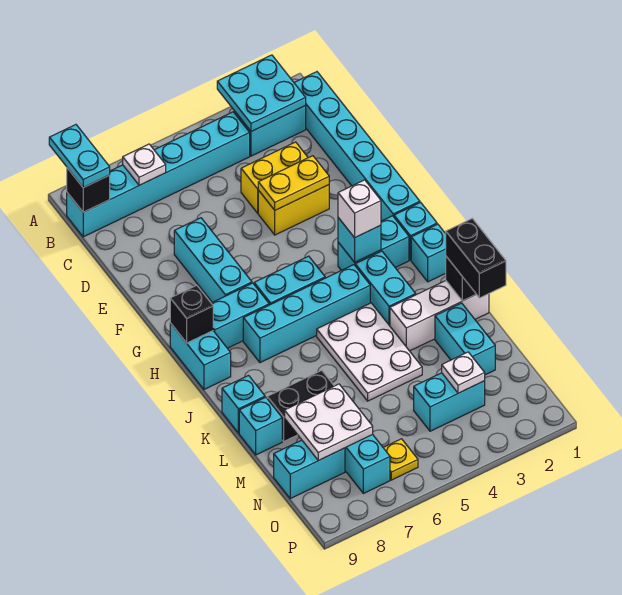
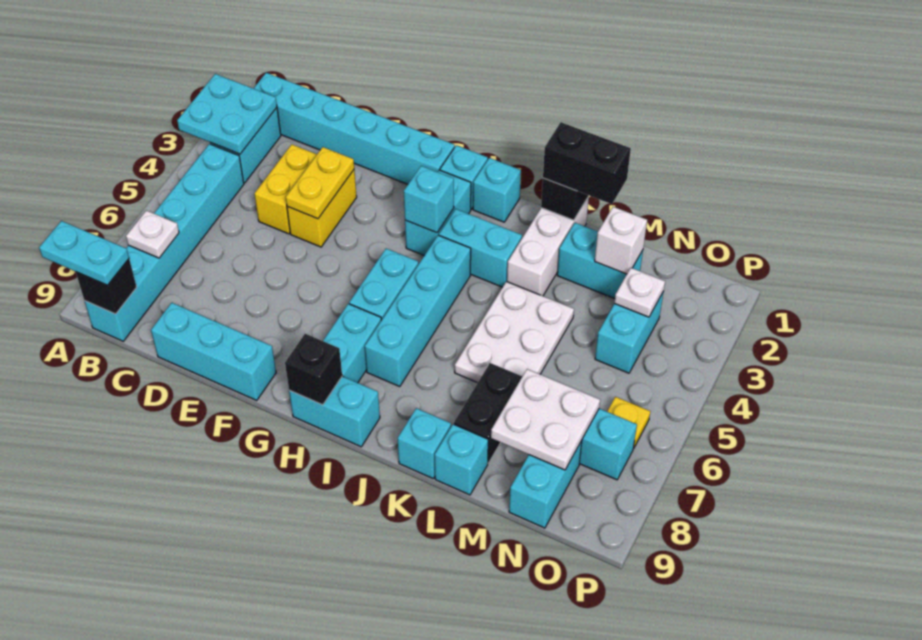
cyan 1x3 brick [174,218,252,302] -> cyan 1x3 brick moved to [151,303,276,401]
white 1x1 brick [338,180,381,238] -> white 1x1 brick moved to [595,207,647,274]
white 2x3 plate [317,303,422,401] -> white 2x3 plate turned to [455,281,574,383]

